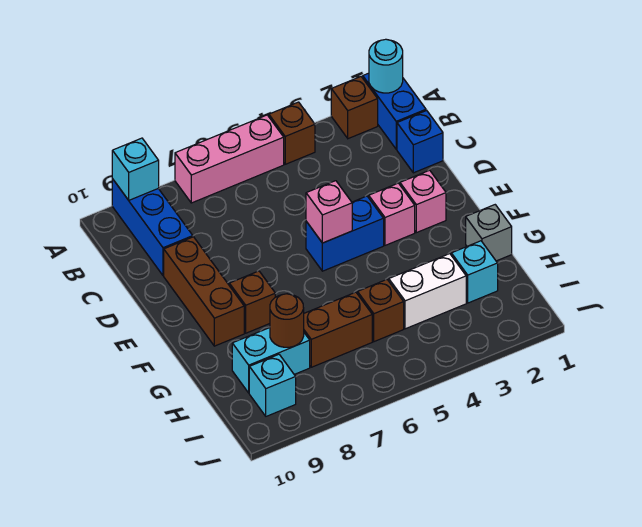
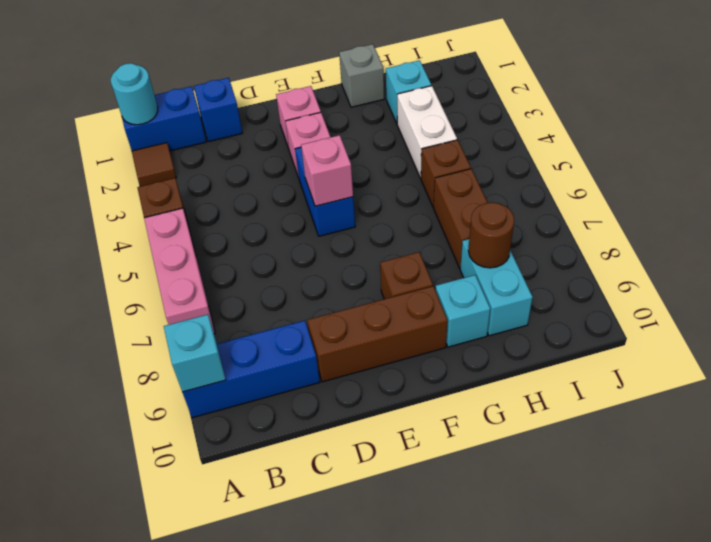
brown 1x1 brick [331,77,378,139] -> brown 1x1 tile [132,143,176,186]
cyan 1x1 brick [249,354,296,416] -> cyan 1x1 brick moved to [435,275,490,347]

